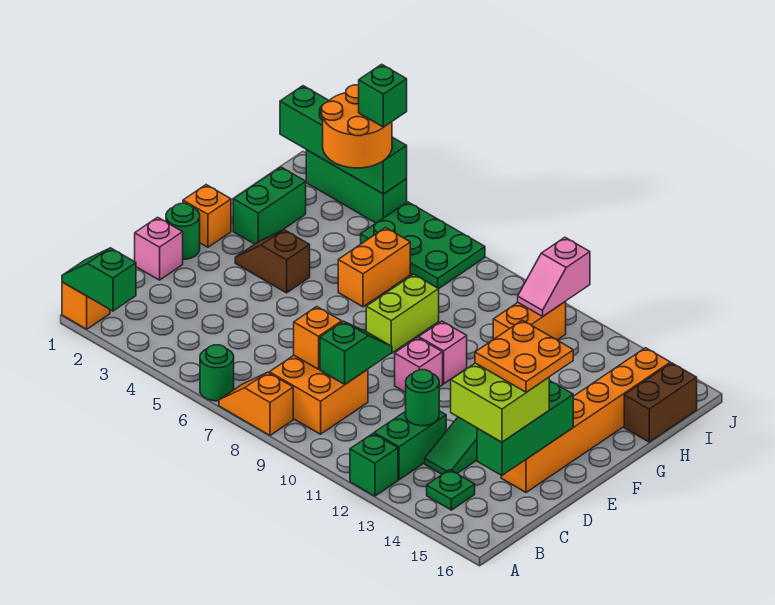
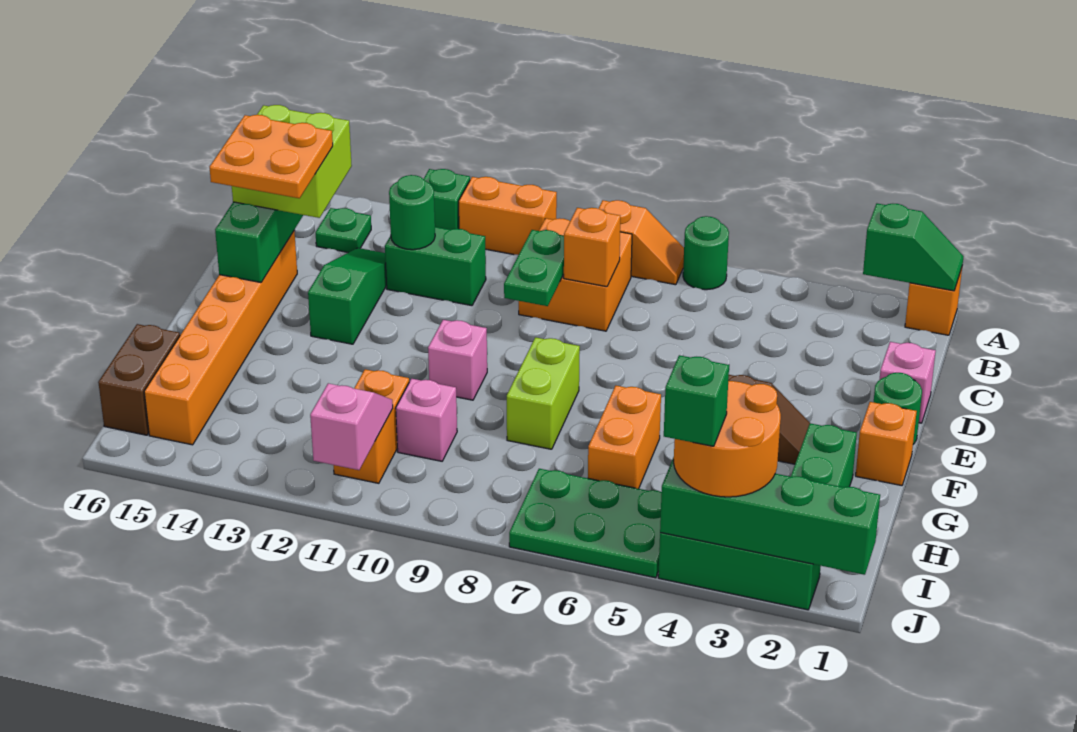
none -> orange 1x2 brick [459,177,557,255]
green 1x2 brick [374,411,446,480] -> green 1x2 brick turned to [385,227,486,306]
green 1x2 slope [320,321,392,384] -> green 1x2 plate [504,230,564,306]
pink 1x1 brick [395,338,443,392] -> pink 1x1 brick moved to [396,379,457,461]

